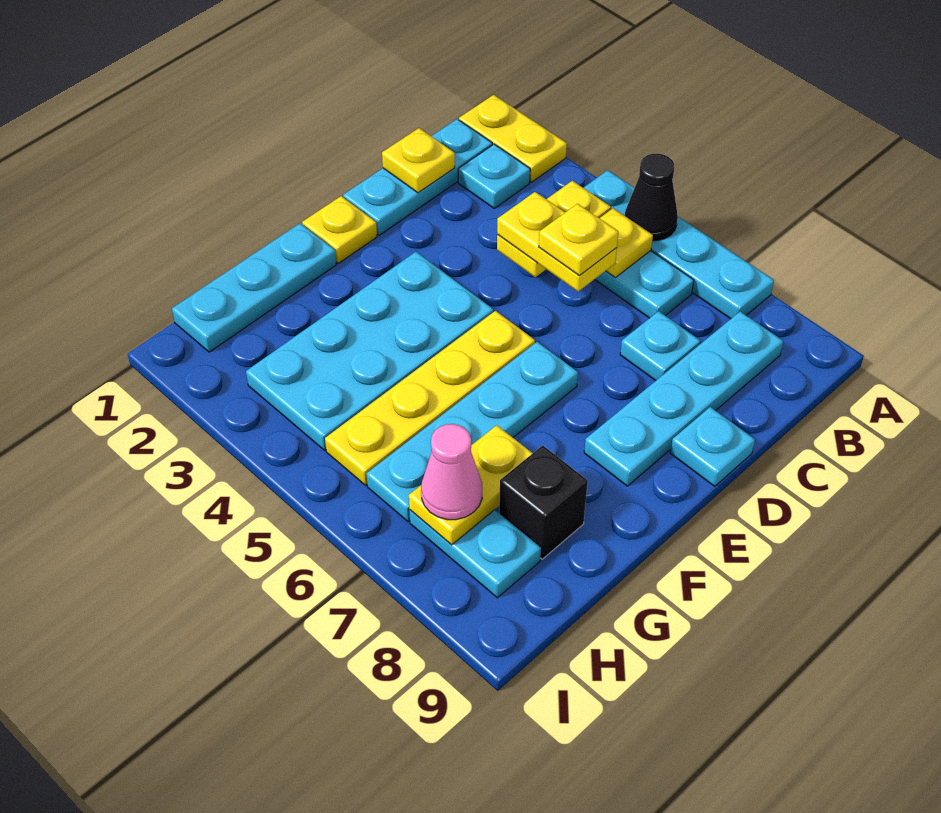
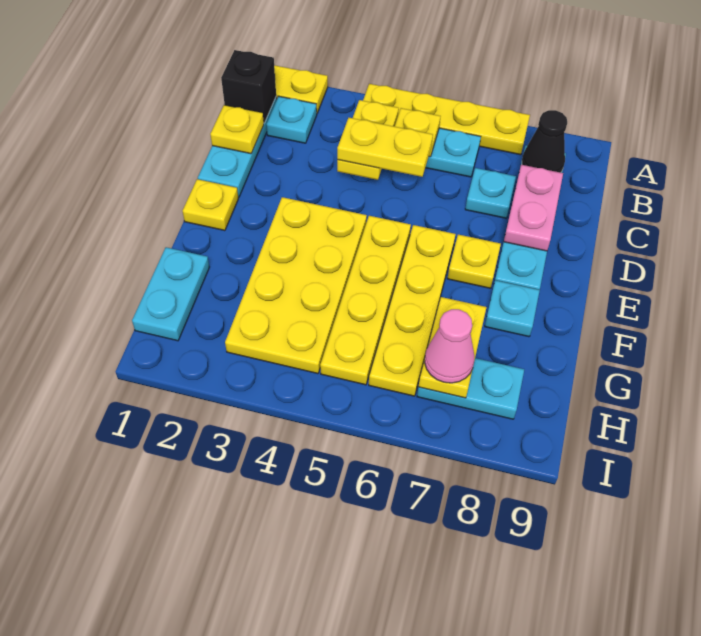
cyan 1x4 plate [584,170,774,319] -> yellow 1x4 plate [363,84,530,155]
black 1x1 cone [625,153,678,241] -> black 1x1 cone moved to [522,110,567,173]
yellow 1x1 plate [539,204,618,275] -> yellow 1x1 plate moved to [447,235,501,288]
none -> pink 1x2 plate [504,165,563,251]
cyan 1x1 plate [670,407,755,486] -> cyan 1x1 plate moved to [485,280,540,337]
cyan 2x4 plate [246,252,494,450] -> yellow 2x4 plate [225,197,367,374]
cyan 1x4 plate [367,342,578,522] -> yellow 1x4 plate [369,225,456,396]
cyan 1x3 plate [172,223,337,352] -> cyan 1x2 plate [132,247,209,341]
black 1x1 brick [499,445,588,559] -> black 1x1 brick moved to [221,50,276,123]

